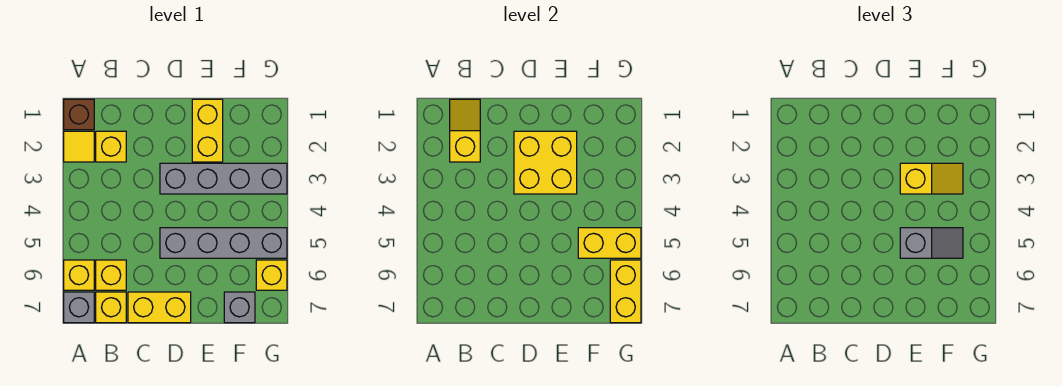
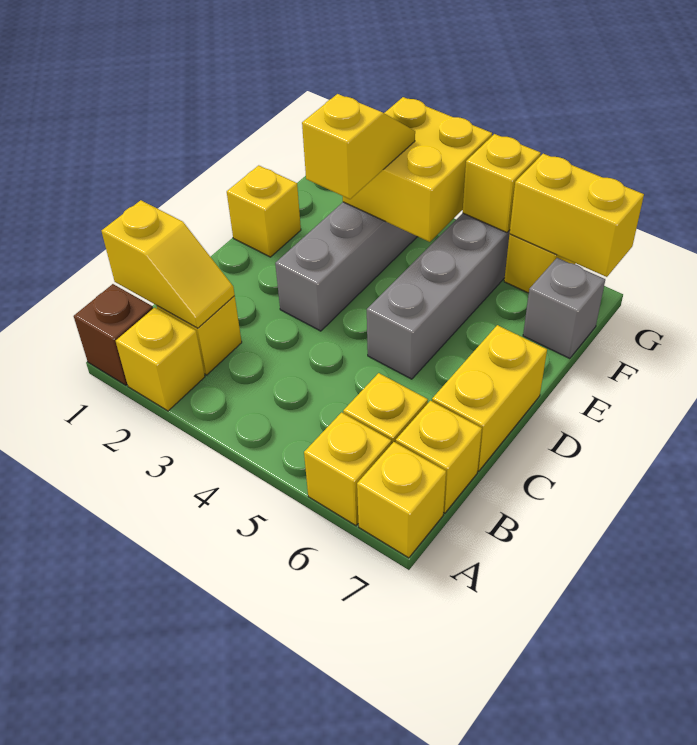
yellow 1x1 tile [64,131,94,162] -> yellow 1x1 brick [116,307,205,411]
grey 1x1 brick [64,292,94,323] -> yellow 1x1 brick [357,442,446,558]
yellow 1x2 slope [450,99,480,162] -> yellow 1x2 slope turned to [102,200,235,328]
yellow 2x2 brick [514,131,577,194] -> yellow 2x2 brick moved to [343,97,492,242]
yellow 1x2 brick [192,99,223,162] -> yellow 1x1 brick [227,165,301,257]
grey 1x2 slope [900,228,963,258] -> none
yellow 1x2 brick [578,228,641,258] -> yellow 1x1 brick [463,134,541,233]

